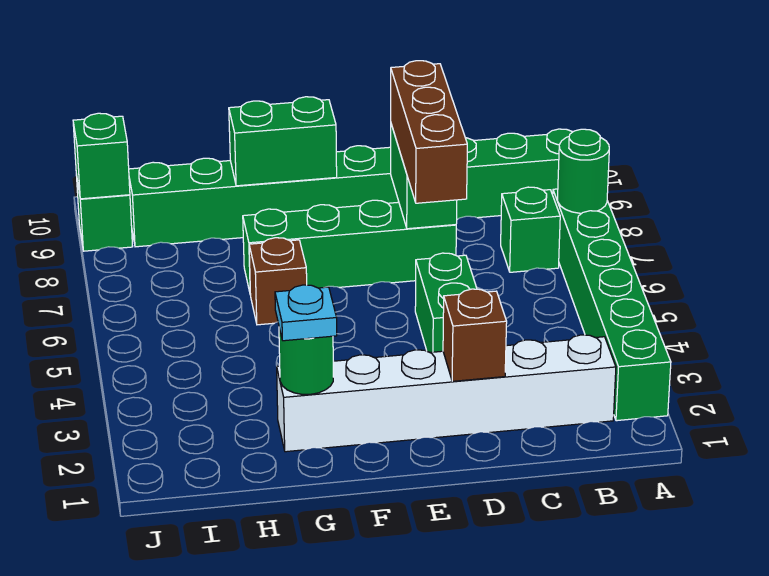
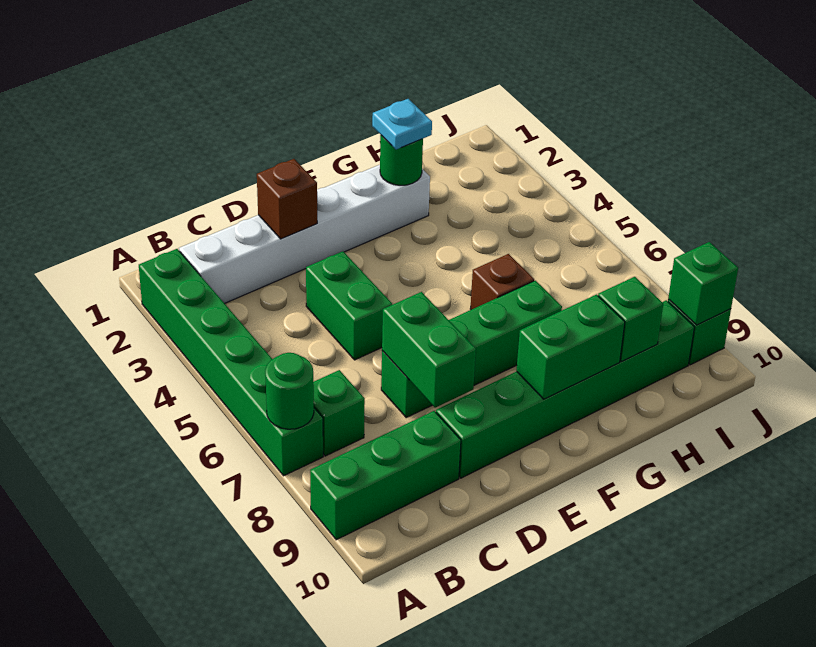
brown 1x3 brick [391,61,467,203] -> none
none -> green 1x1 brick [598,277,663,361]

